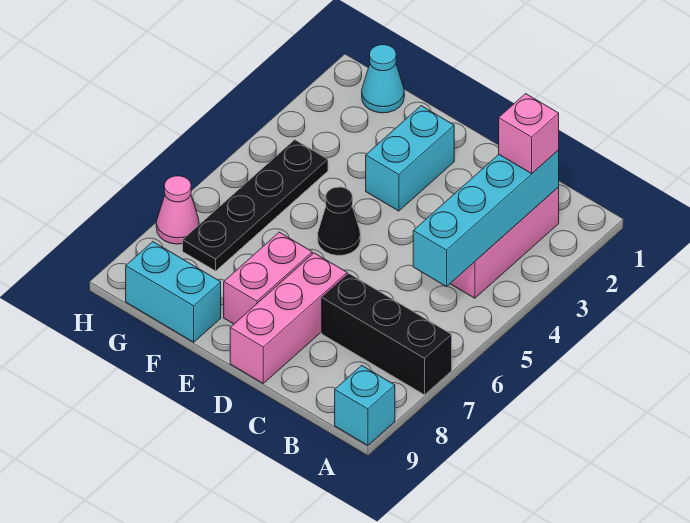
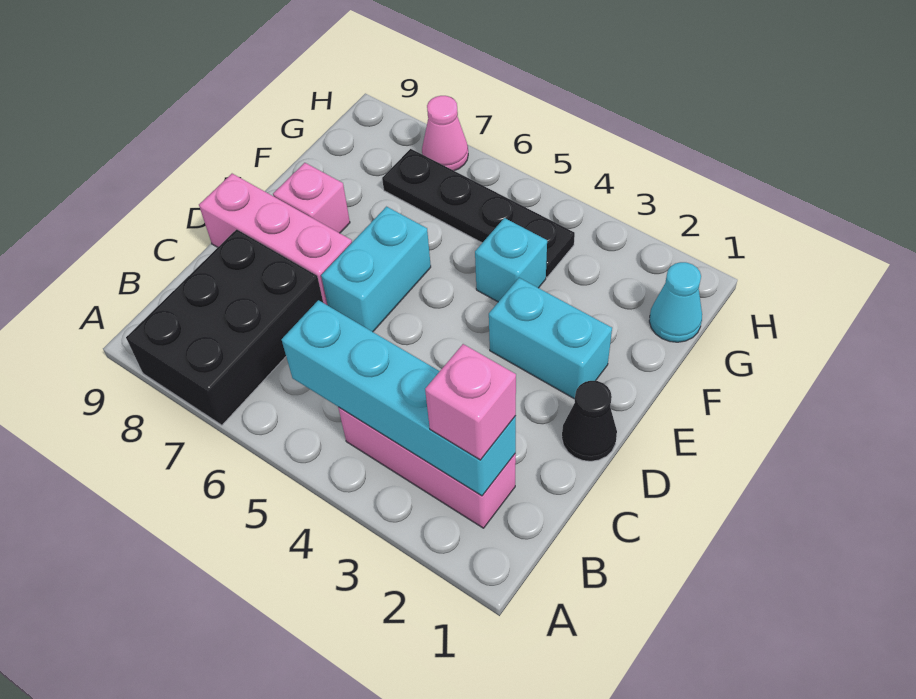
black 1x3 brick [322,274,452,395] -> black 2x3 brick [126,229,323,425]
cyan 1x1 brick [335,365,395,445] -> cyan 1x1 brick moved to [475,218,547,302]
black 1x1 cone [318,187,360,255] -> black 1x1 cone moved to [562,381,617,461]
pink 1x2 brick [224,232,312,324] -> pink 1x1 brick [273,163,350,233]
cyan 1x2 brick [126,242,221,342] -> cyan 1x2 brick moved to [321,207,431,332]

